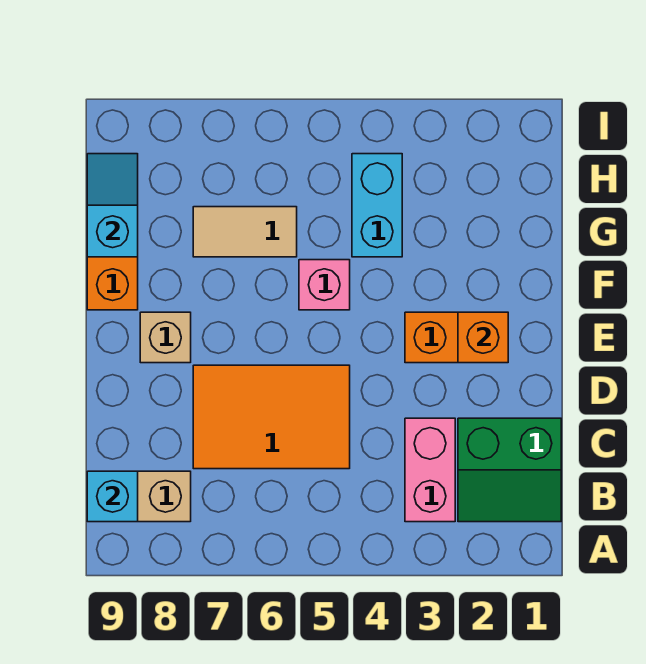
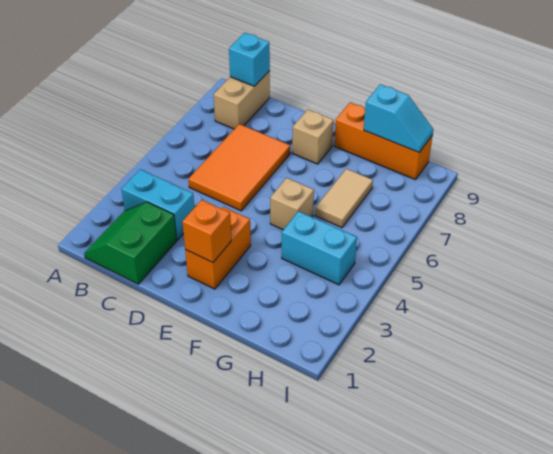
pink 1x2 brick [405,418,455,522] -> cyan 1x2 brick [121,169,194,240]
pink 1x1 brick [299,260,350,310] -> tan 1x1 brick [270,178,314,230]

